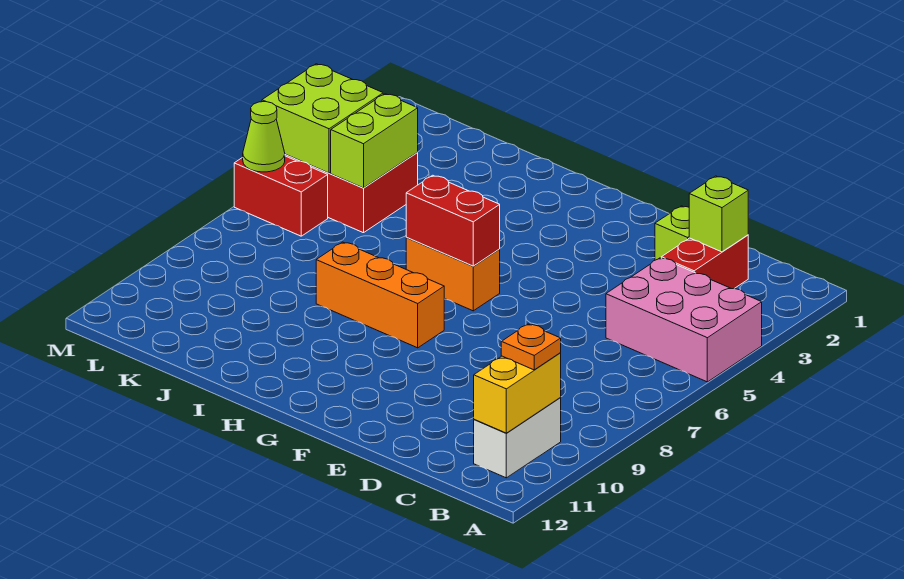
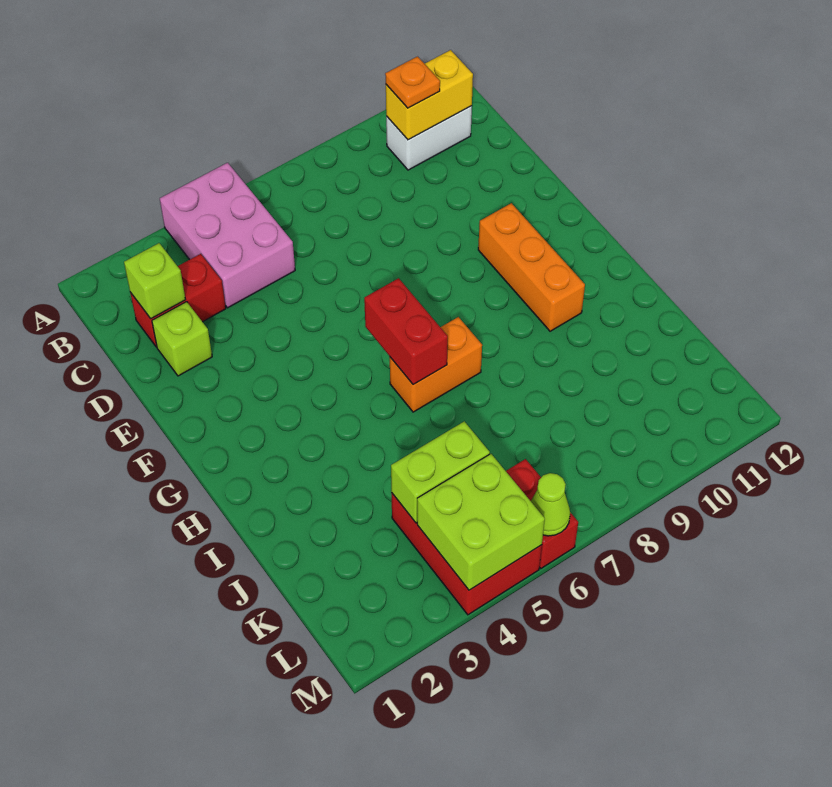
orange 1x2 brick [406,237,500,311] -> orange 1x2 brick turned to [390,317,482,412]
orange 1x3 brick [316,242,444,348] -> orange 1x3 brick moved to [478,203,585,331]

